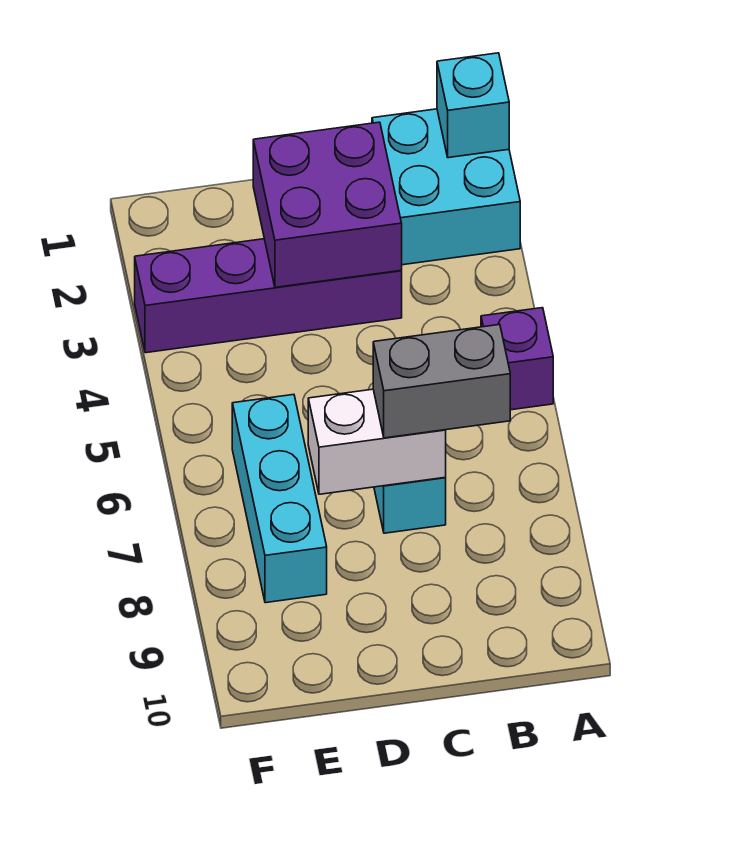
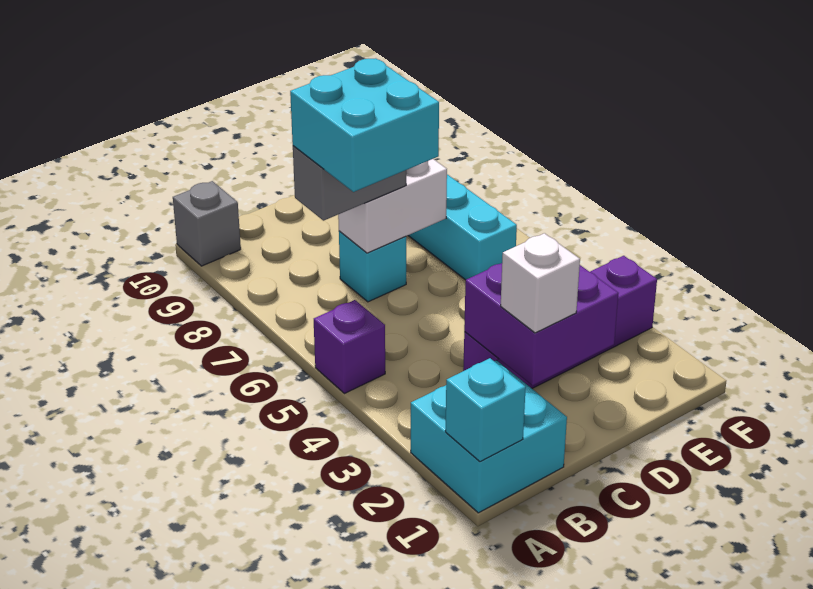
none -> grey 1x1 brick [173,181,241,266]
none -> cyan 2x2 brick [290,58,439,192]
none -> white 1x1 brick [501,233,580,333]

